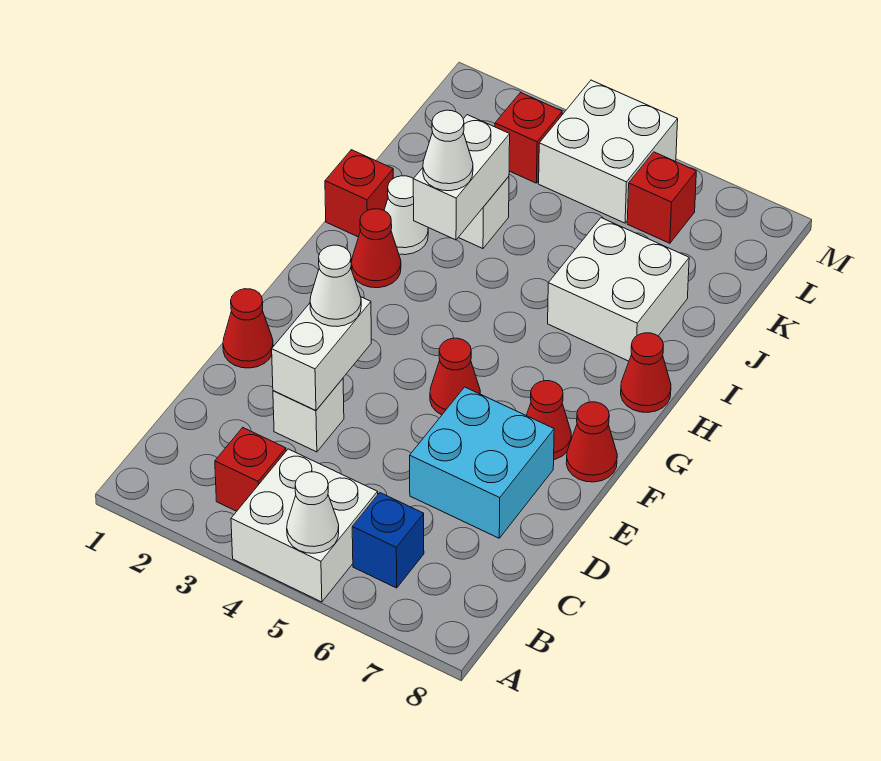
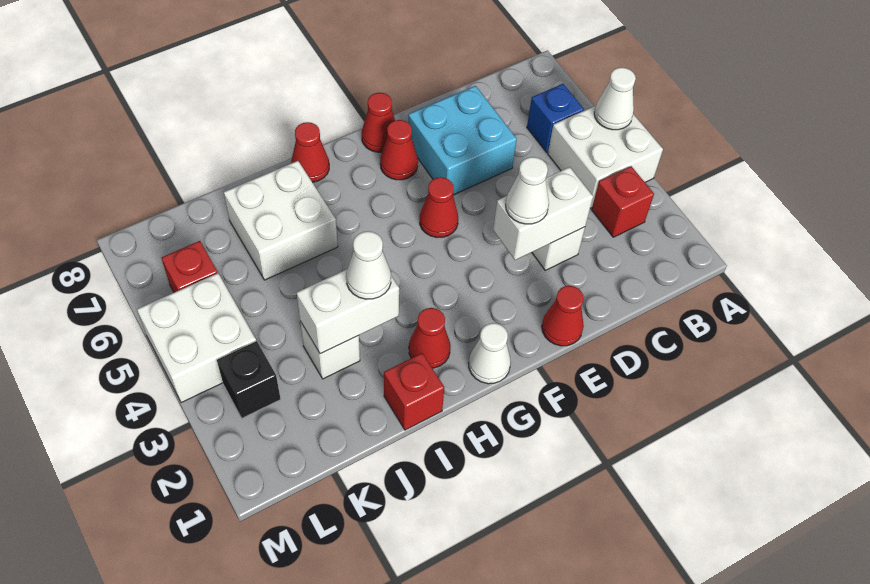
white 1x1 cone [384,176,428,255] -> white 1x1 cone moved to [469,323,511,384]
red 1x1 brick [495,93,562,183] -> black 1x1 brick [217,341,281,418]

